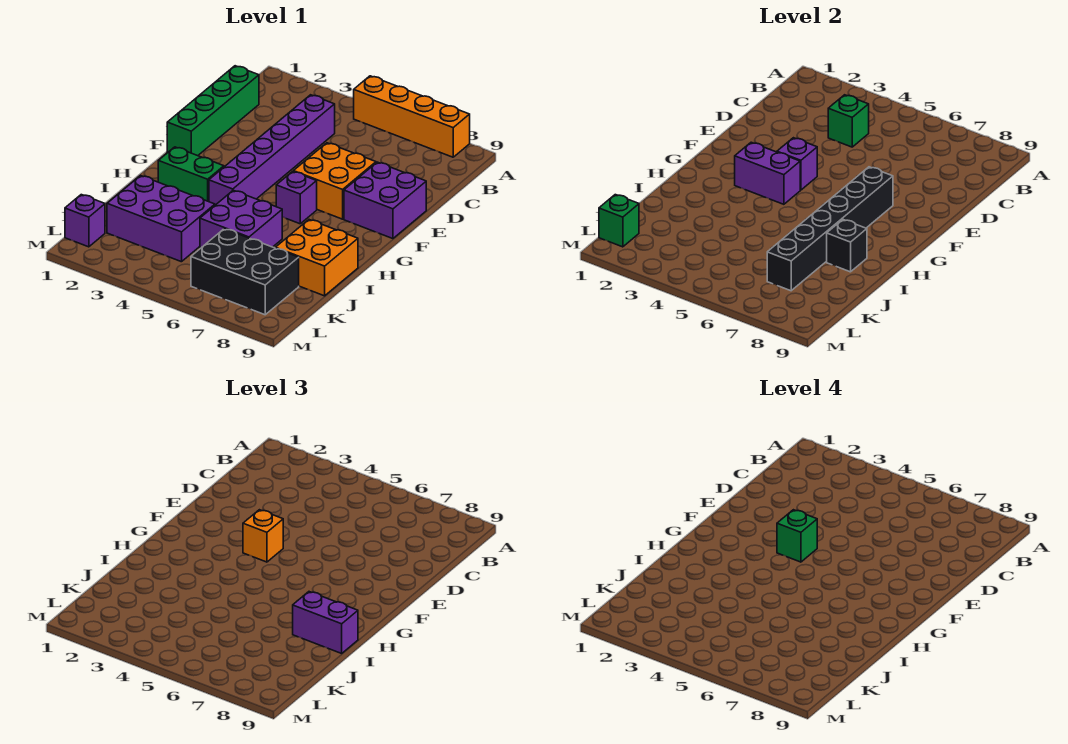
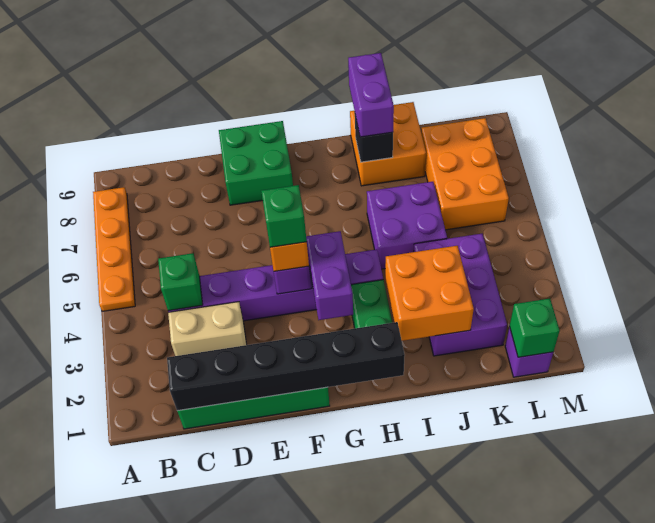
orange 1x4 brick [354,76,470,157] -> orange 1x4 plate [93,187,135,311]
none -> tan 1x2 brick [168,302,247,356]
orange 2x2 brick [293,143,376,219] -> orange 2x2 brick moved to [385,246,474,341]
purple 2x2 brick [344,162,426,239] -> green 2x2 brick [219,121,293,205]
black 1x6 brick [767,167,893,291] -> black 1x6 brick moved to [167,322,405,411]
purple 1x1 brick [276,171,317,224] -> none
black 2x3 brick [191,229,299,315] -> orange 2x3 brick [421,118,509,230]

